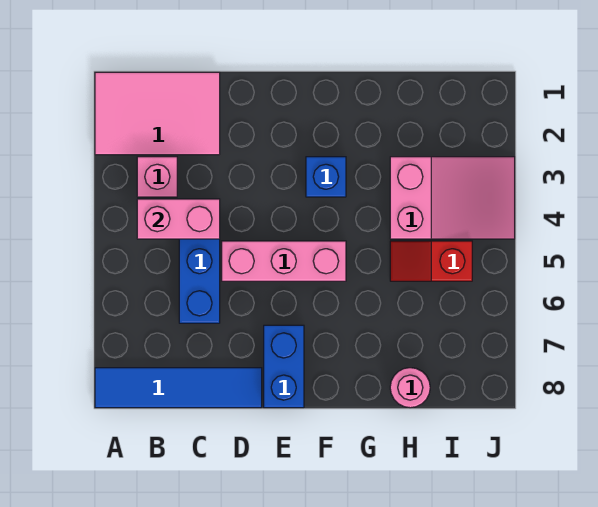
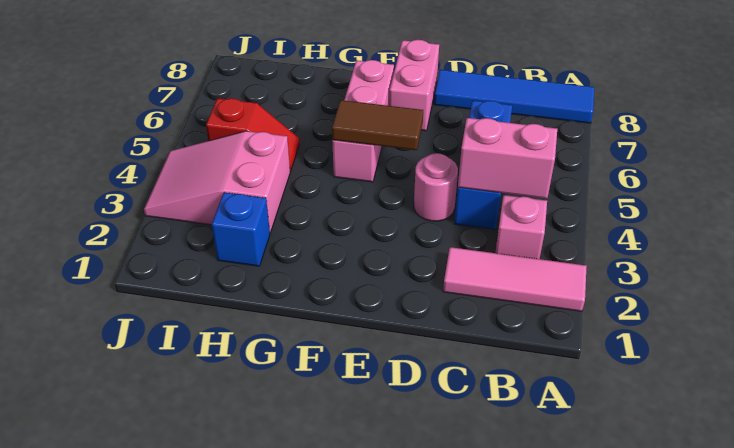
pink 2x3 tile [95,72,220,155] -> pink 1x3 tile [443,247,587,311]
pink 1x3 brick [222,241,346,281] -> pink 1x3 brick turned to [332,60,394,182]
none -> brown 1x2 tile [332,100,423,150]
blue 1x2 brick [264,325,304,408] -> pink 1x2 brick [389,40,439,131]
blue 1x1 brick [306,157,346,197] -> blue 1x1 brick moved to [212,192,270,266]
pink 1x1 round brick [390,368,430,408] -> pink 1x1 round brick moved to [414,153,458,221]

